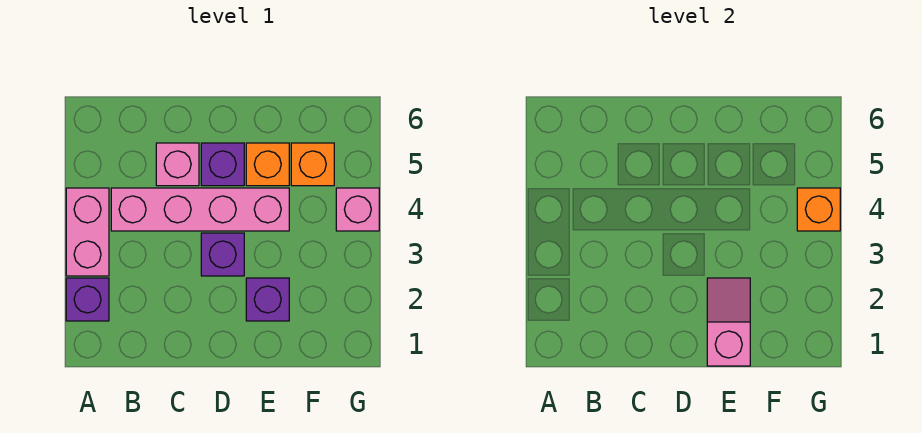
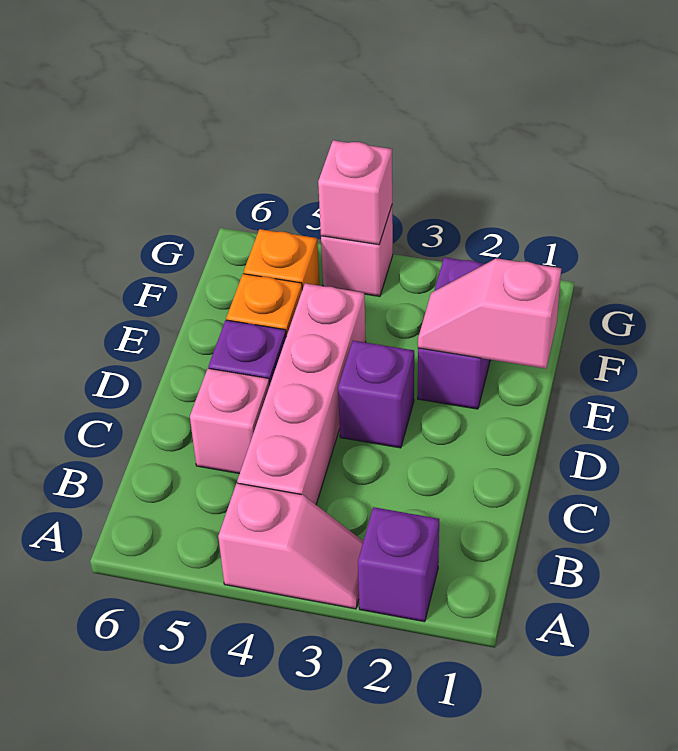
pink 1x2 brick [66,188,109,276] -> pink 1x2 slope [218,483,363,609]
purple 1x1 brick [246,278,289,321] -> purple 1x2 brick [418,257,490,409]
orange 1x1 brick [797,188,840,231] -> pink 1x1 brick [318,140,392,245]

